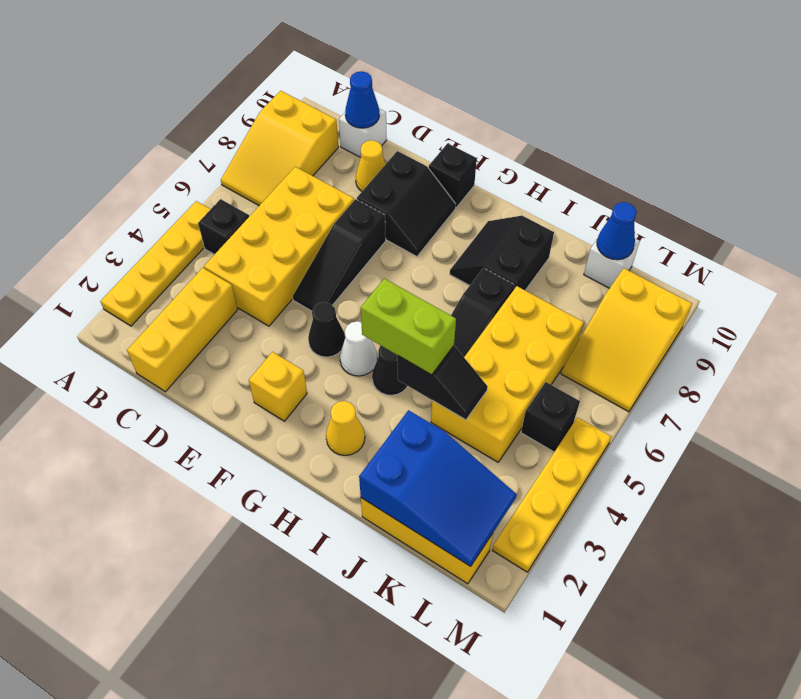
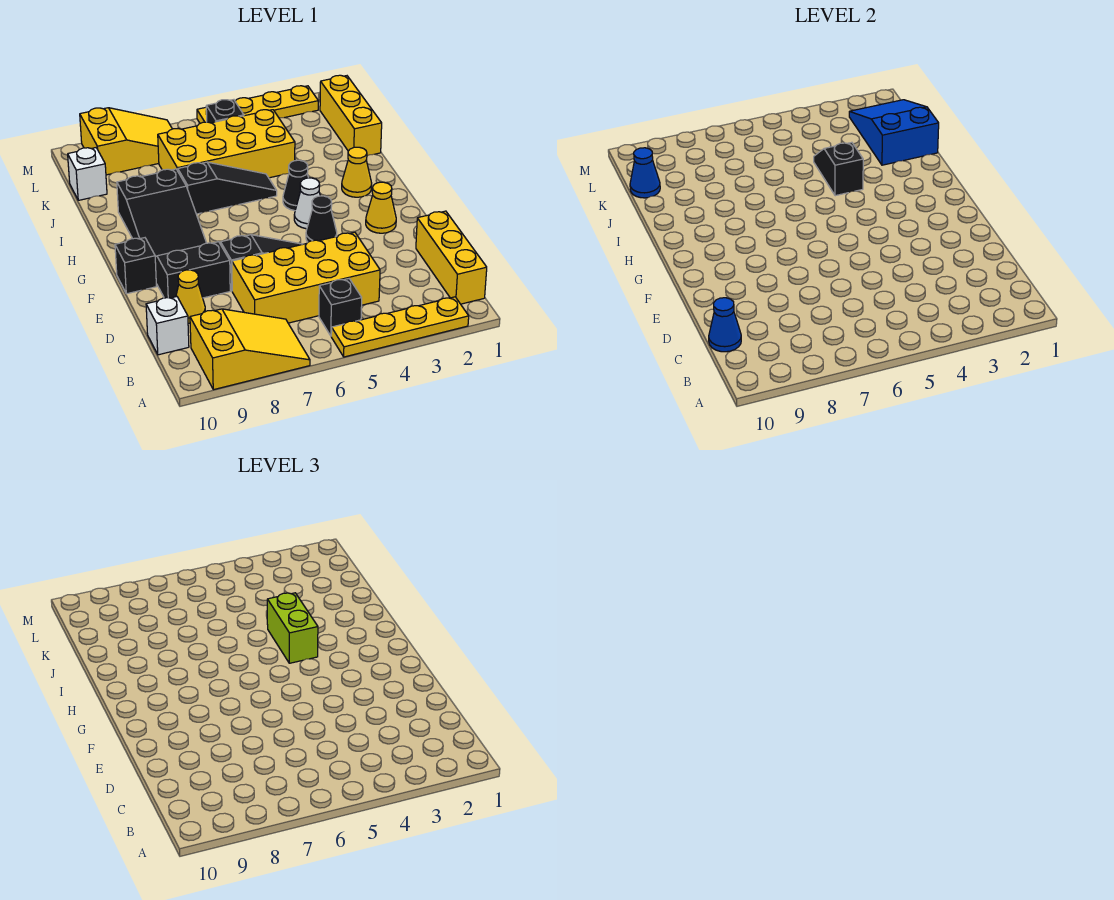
yellow 1x3 brick [127,268,238,392] -> yellow 1x3 brick turned to [416,211,487,304]
yellow 1x1 brick [249,352,307,421] -> yellow 1x1 cone [366,182,396,233]
black 2x2 slope [450,216,554,290] -> black 2x3 slope [117,169,206,257]

